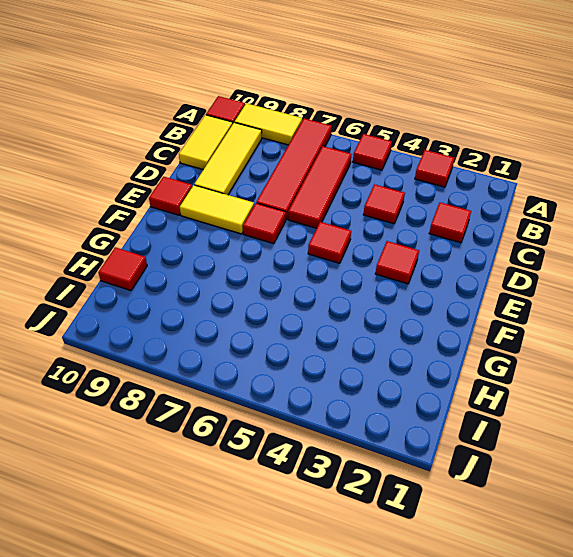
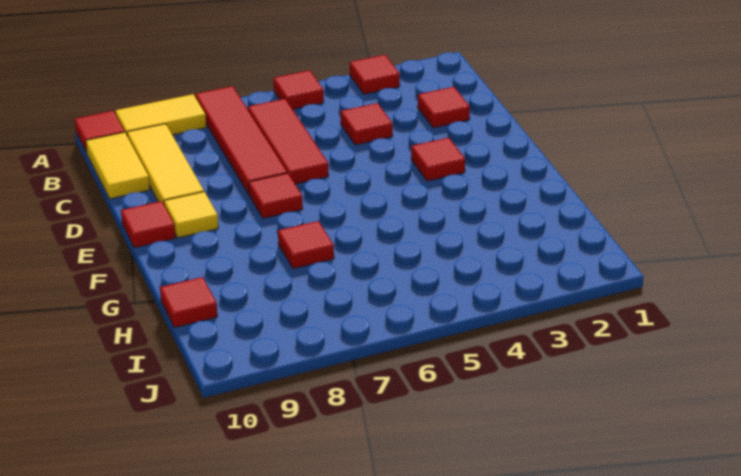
red 1x1 tile [308,222,351,263] -> red 1x1 tile moved to [278,221,334,269]
yellow 1x2 tile [180,185,254,234] -> yellow 1x1 tile [164,192,218,238]

